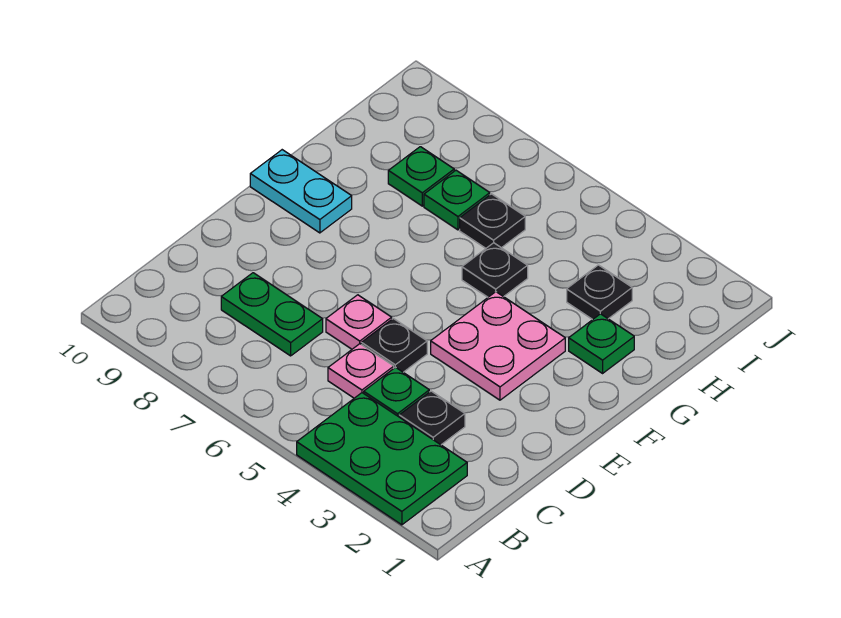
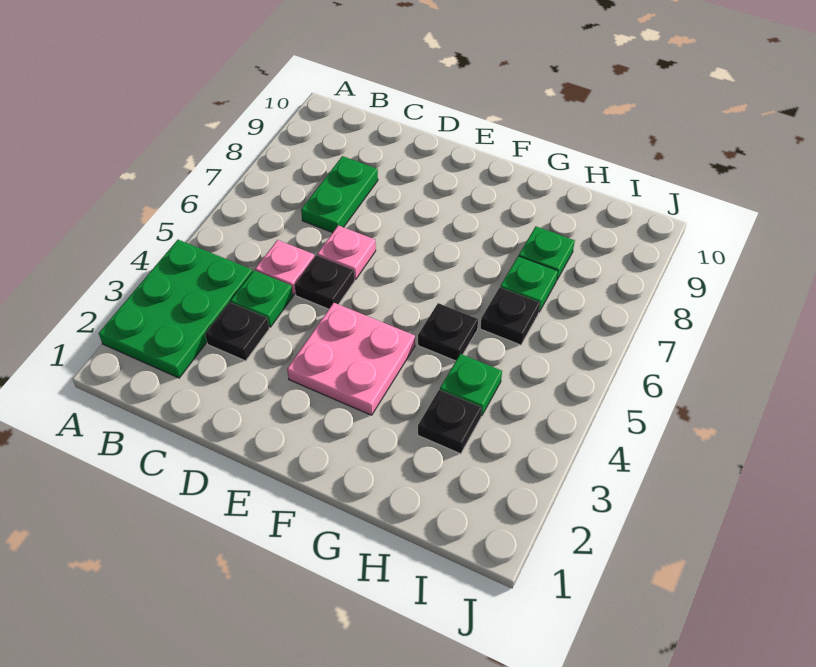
cyan 1x2 plate [250,150,352,233] -> none
green 1x1 plate [569,314,634,373] -> green 1x1 plate moved to [440,354,502,416]

